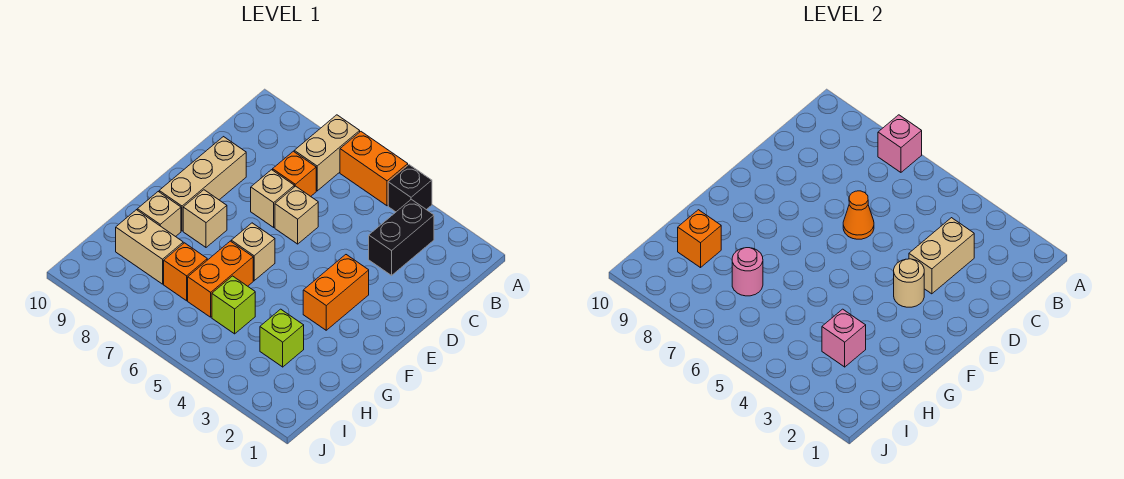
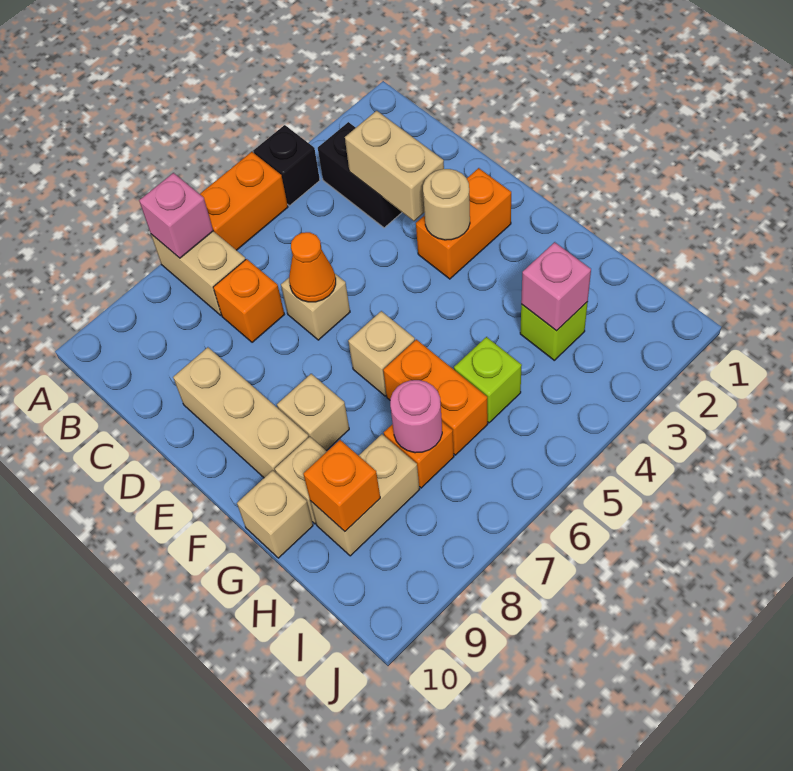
tan 1x1 brick [251,170,294,227] -> tan 1x1 brick moved to [237,470,313,558]
orange 1x2 brick [303,255,369,330] -> orange 1x2 brick turned to [416,168,511,279]

